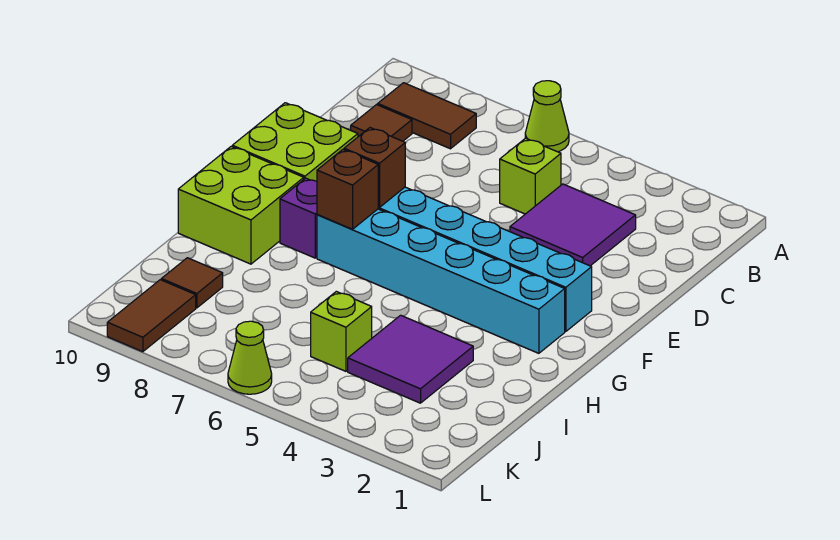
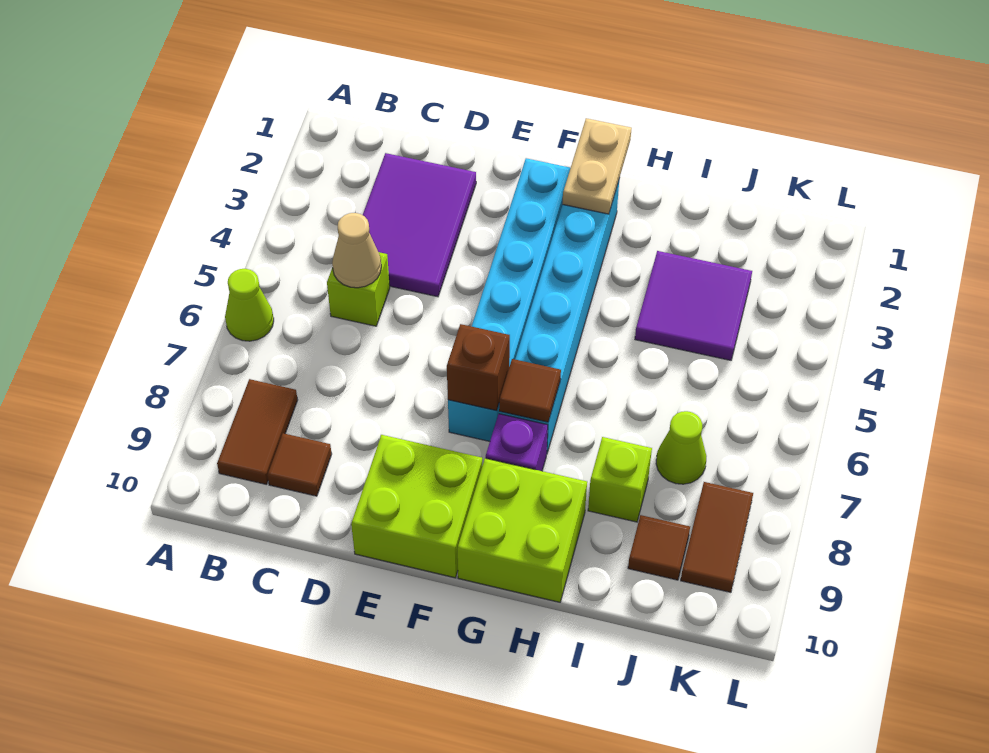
purple 2x2 tile [510,184,636,266] -> purple 2x3 tile [363,153,476,297]
none -> tan 1x1 cone [332,213,381,288]
none -> tan 1x2 plate [563,118,632,214]
brown 1x1 brick [317,150,378,229] -> brown 1x1 tile [499,359,561,422]
lime 1x1 brick [311,291,372,371] -> lime 1x1 brick moved to [588,437,652,522]
brown 1x2 tile [107,280,196,352] -> brown 1x2 tile turned to [681,482,753,592]
lime 1x1 cone [228,321,272,394] -> lime 1x1 cone moved to [656,411,706,484]

